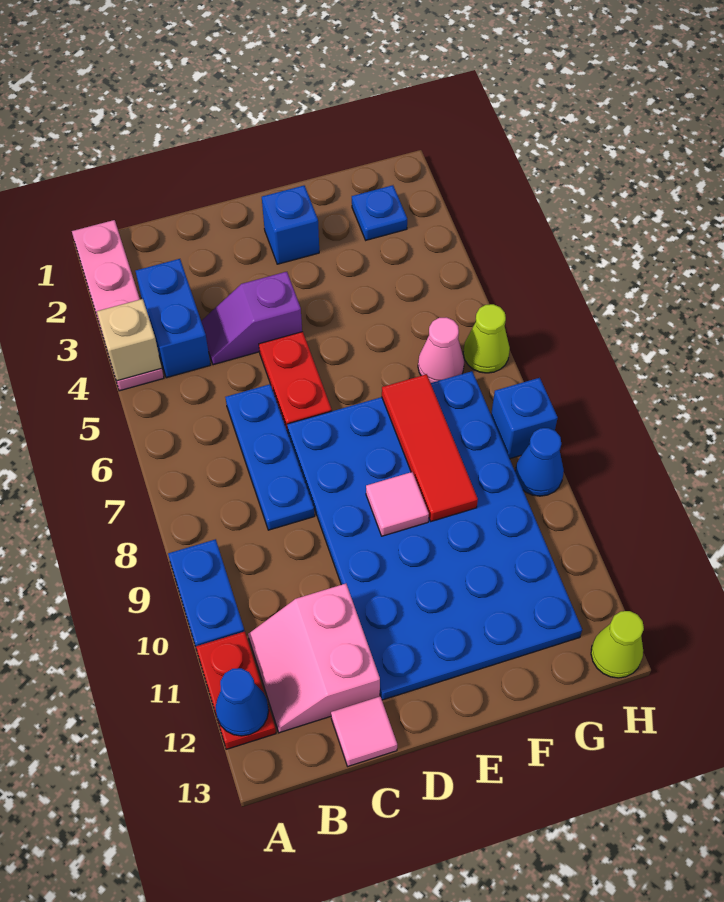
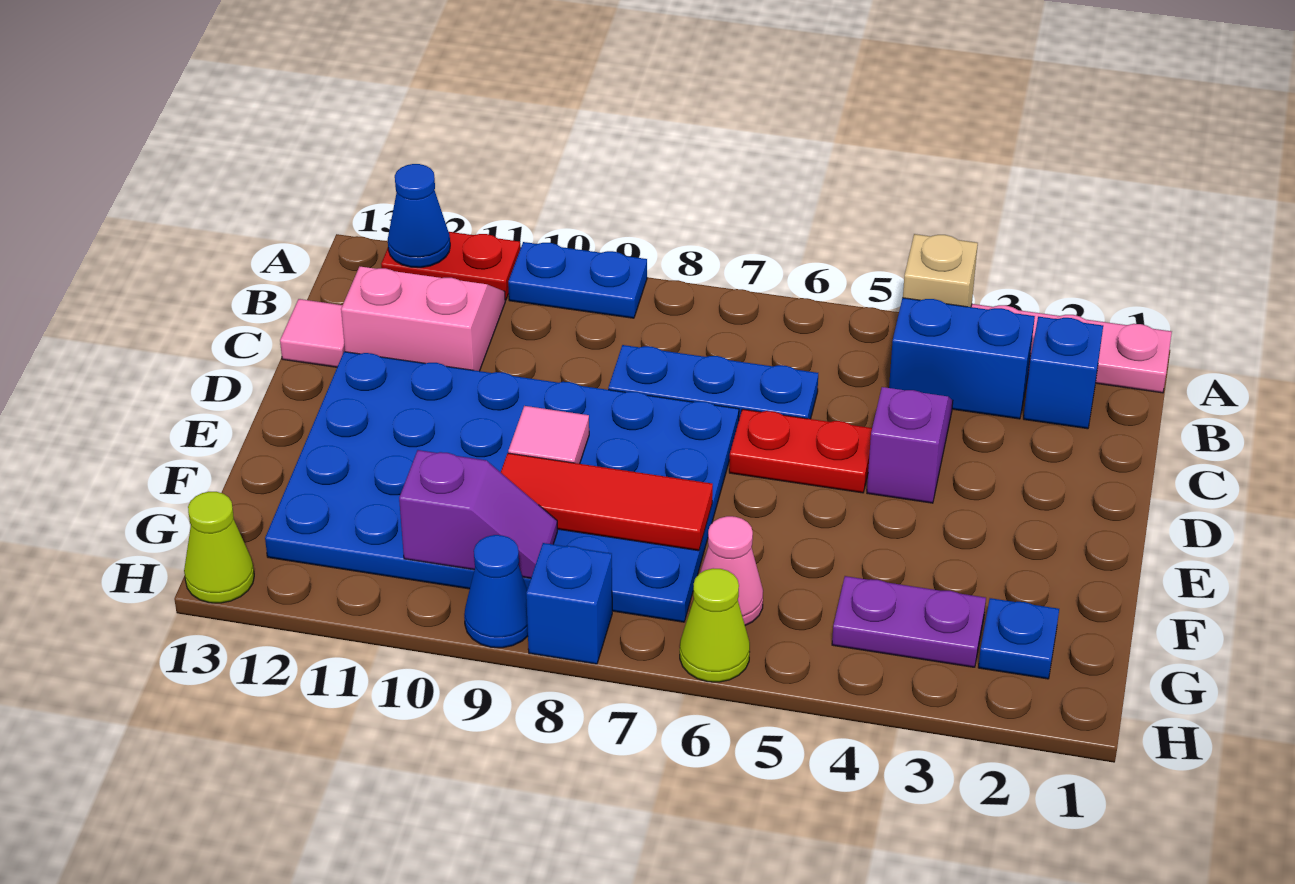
blue 1x1 brick [262,186,319,264] -> blue 1x1 brick moved to [1023,317,1103,429]
none -> purple 1x2 plate [832,576,986,667]
none -> purple 1x2 slope [399,450,557,578]

